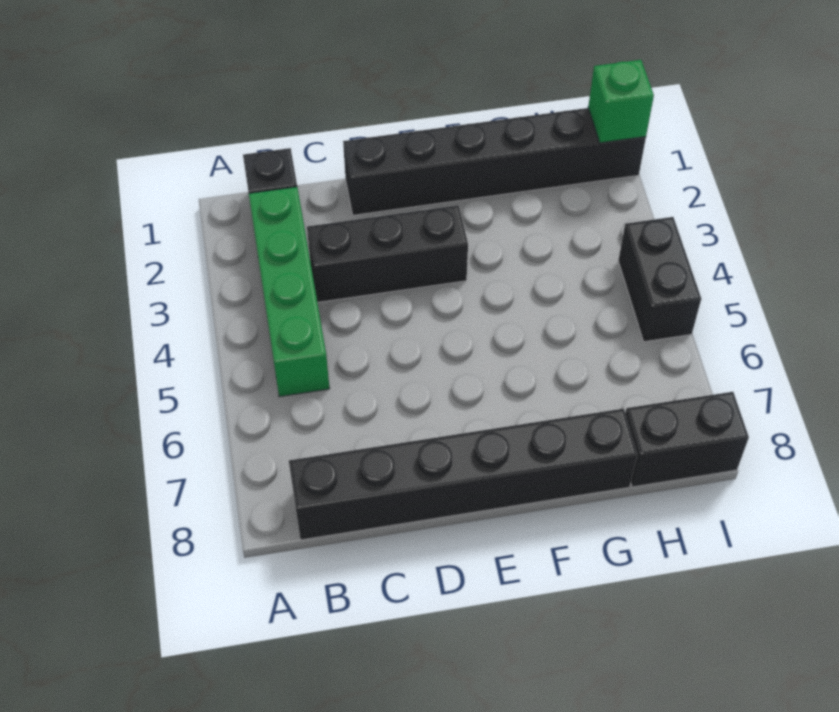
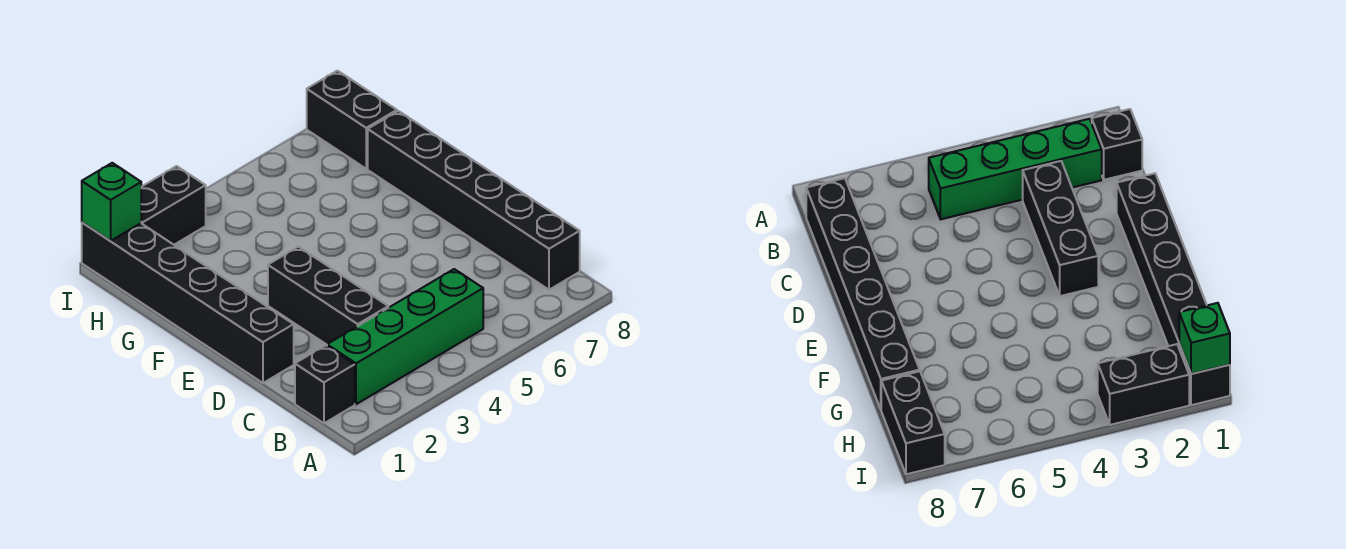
black 1x2 brick [618,217,701,342] -> black 1x2 brick moved to [141,166,206,245]

